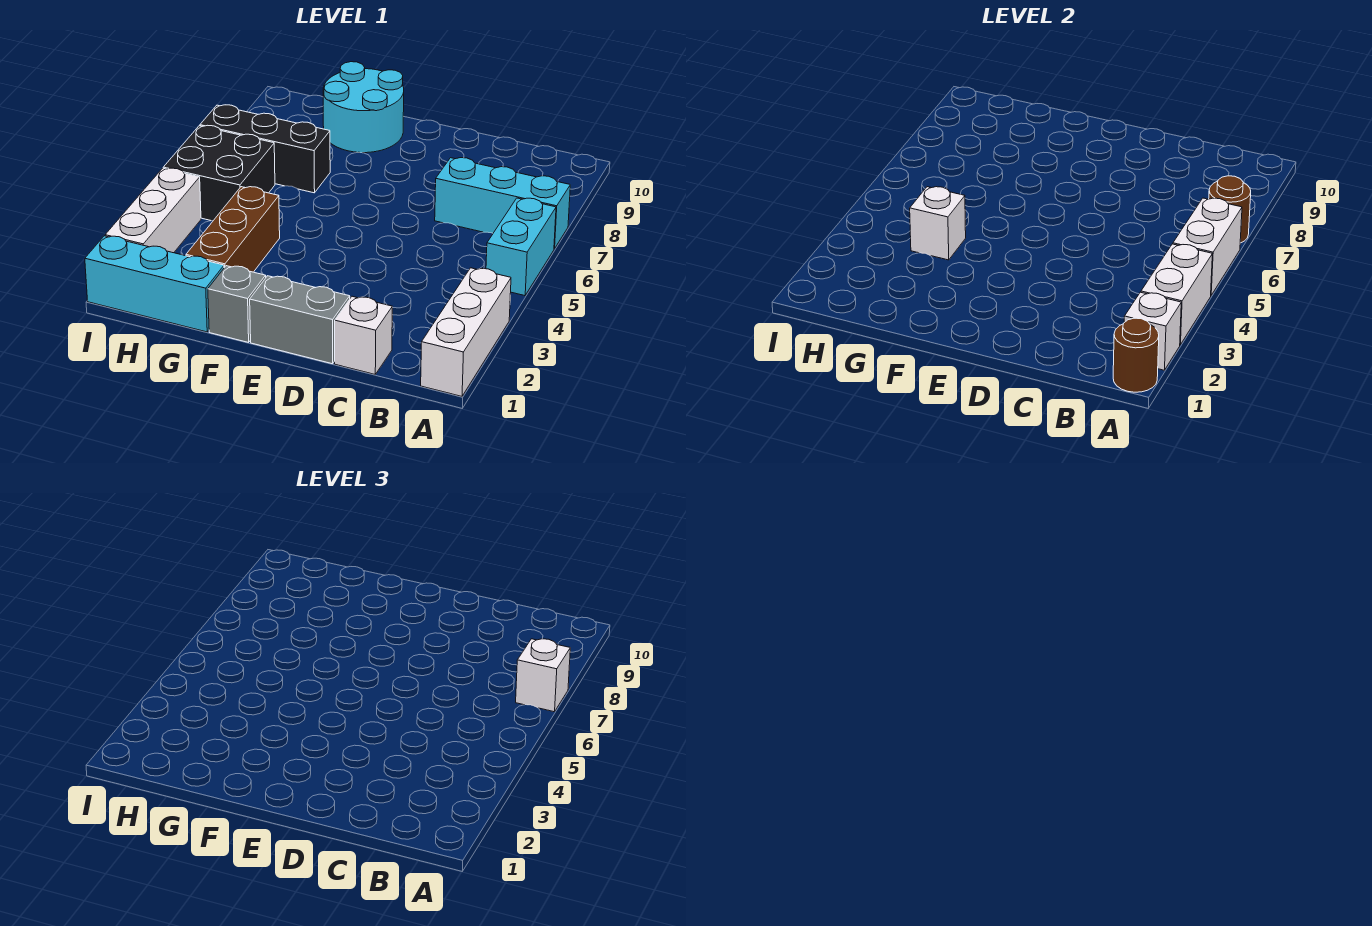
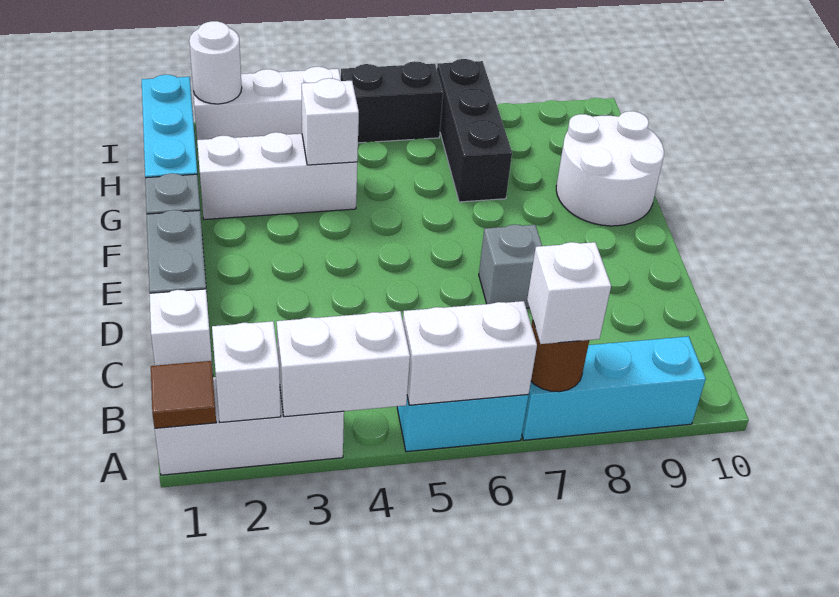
brown 1x1 round brick [1113,318,1159,392] -> brown 1x1 tile [151,361,216,428]
cyan 1x3 brick [435,158,570,249] -> cyan 1x3 brick turned to [522,336,706,440]
none -> grey 1x1 brick [479,225,542,308]
cyan 2x2 round brick [323,62,404,153] -> white 2x2 round brick [556,111,664,226]
brown 1x3 brick [186,187,280,272] -> white 1x3 brick [197,132,357,219]
black 2x2 brick [163,125,275,221] -> black 1x2 brick [341,61,443,143]
none -> white 1x1 round brick [189,21,242,104]

